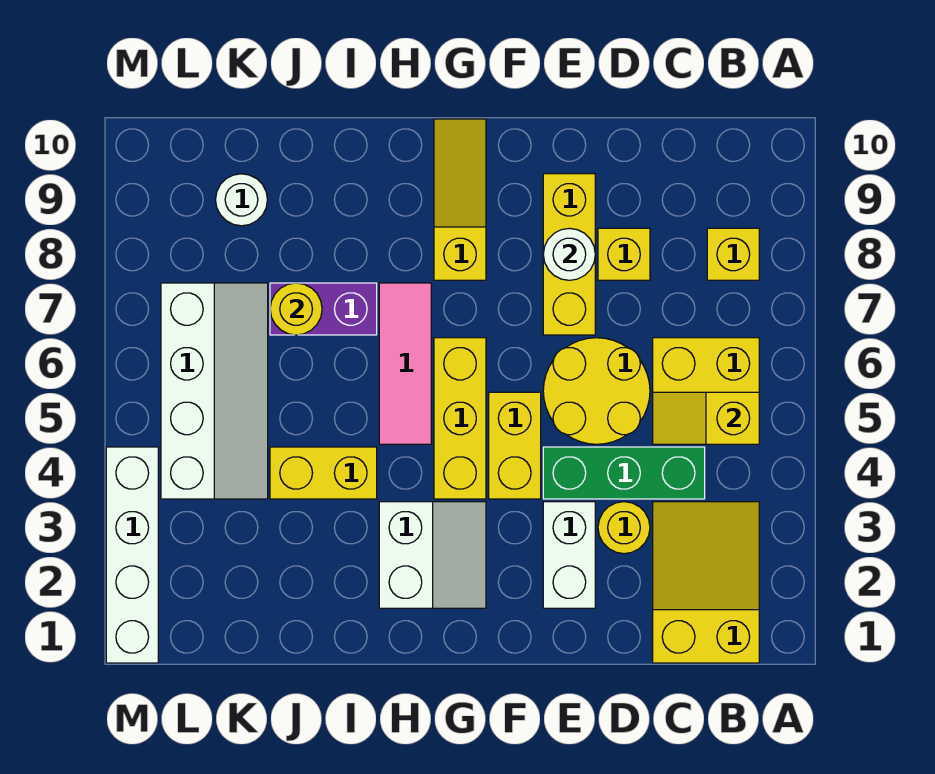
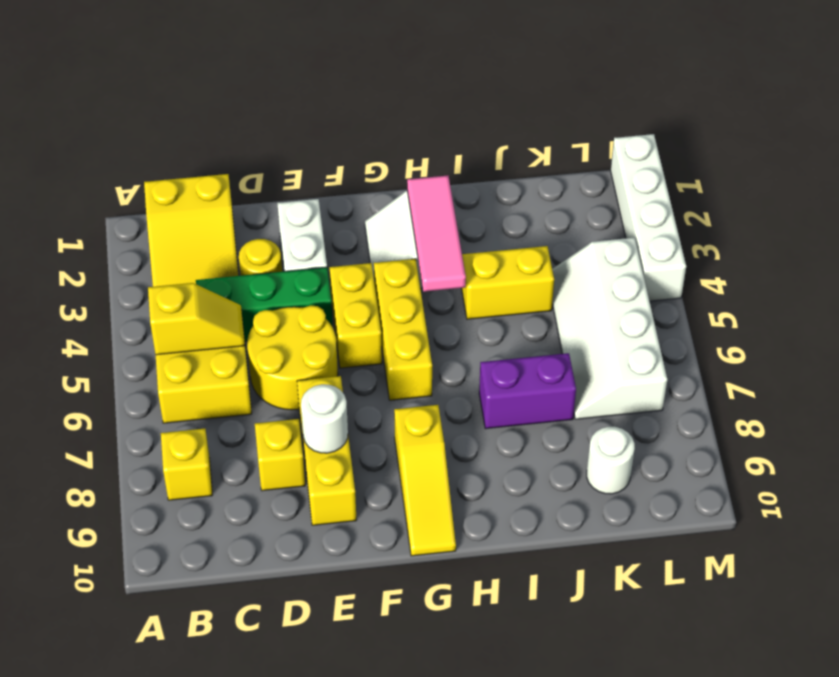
pink 1x3 tile [379,283,431,444] -> pink 1x3 tile moved to [407,176,466,292]
yellow 1x1 round brick [270,283,322,335] -> none

